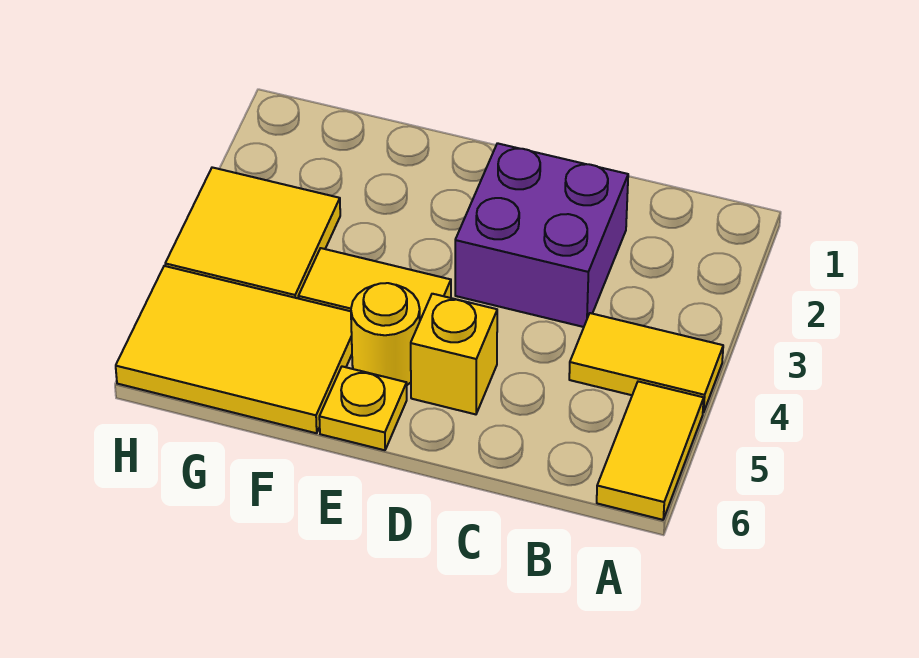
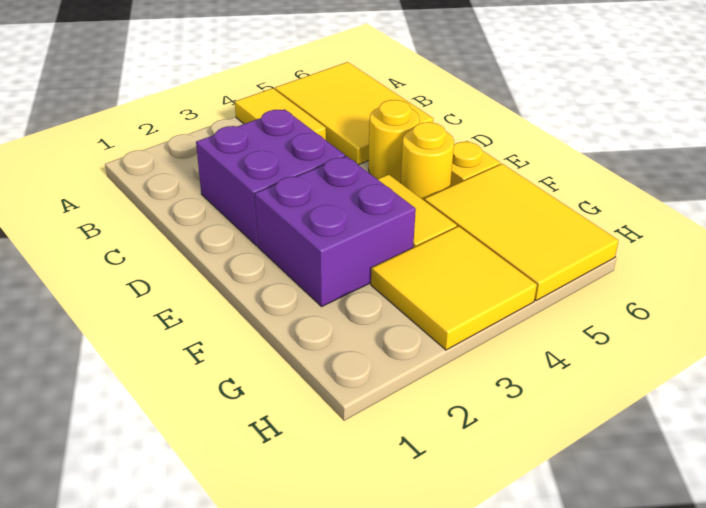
yellow 1x2 tile [597,381,704,520] -> yellow 2x3 tile [275,62,433,165]
yellow 1x1 brick [411,294,497,414] -> yellow 1x1 round brick [368,100,419,183]
none -> purple 2x2 brick [255,156,416,306]

